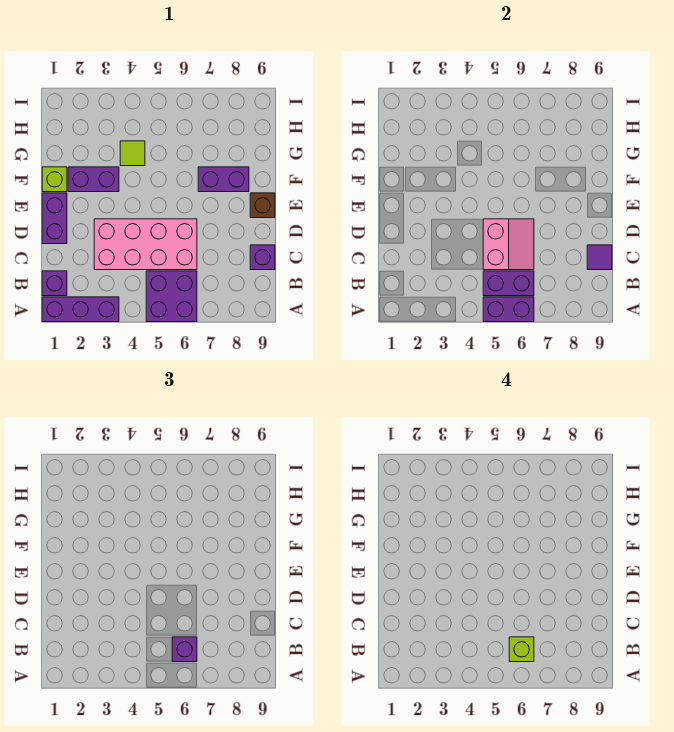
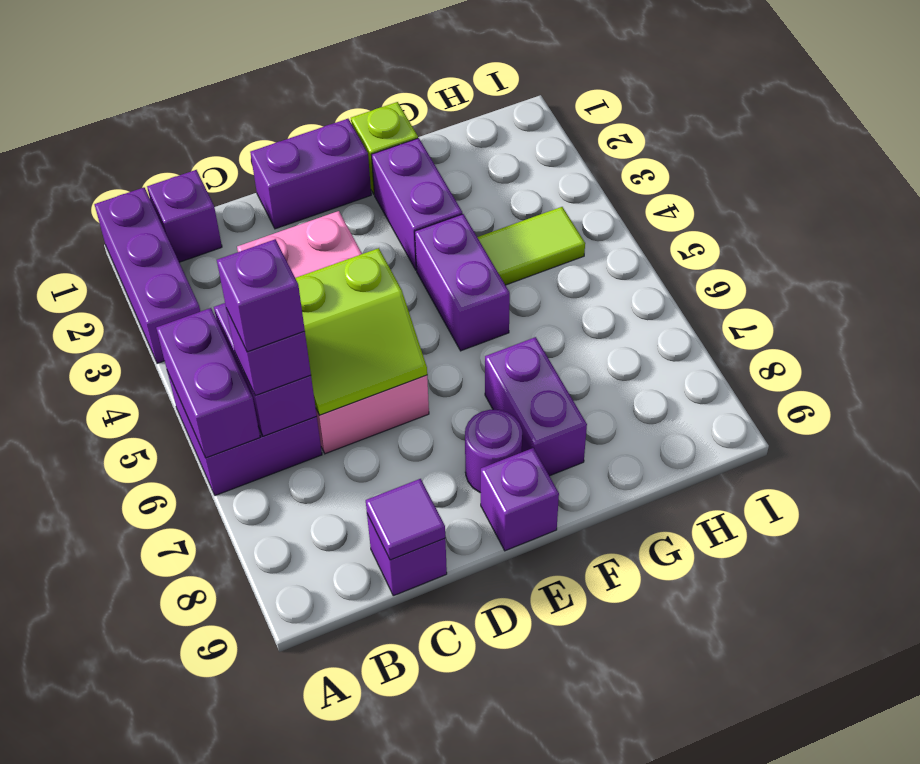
lime 1x1 brick [509,637,534,662] -> purple 1x1 brick [217,239,305,352]
pink 2x2 slope [483,219,534,270] -> lime 2x2 slope [295,248,427,415]
none -> purple 1x1 round brick [465,410,522,493]
brown 1x1 brick [250,193,275,218] -> purple 1x1 brick [481,448,559,551]
none -> purple 1x2 brick [415,214,510,351]
lime 1x1 tile [120,141,145,166] -> lime 1x2 tile [477,207,585,285]

